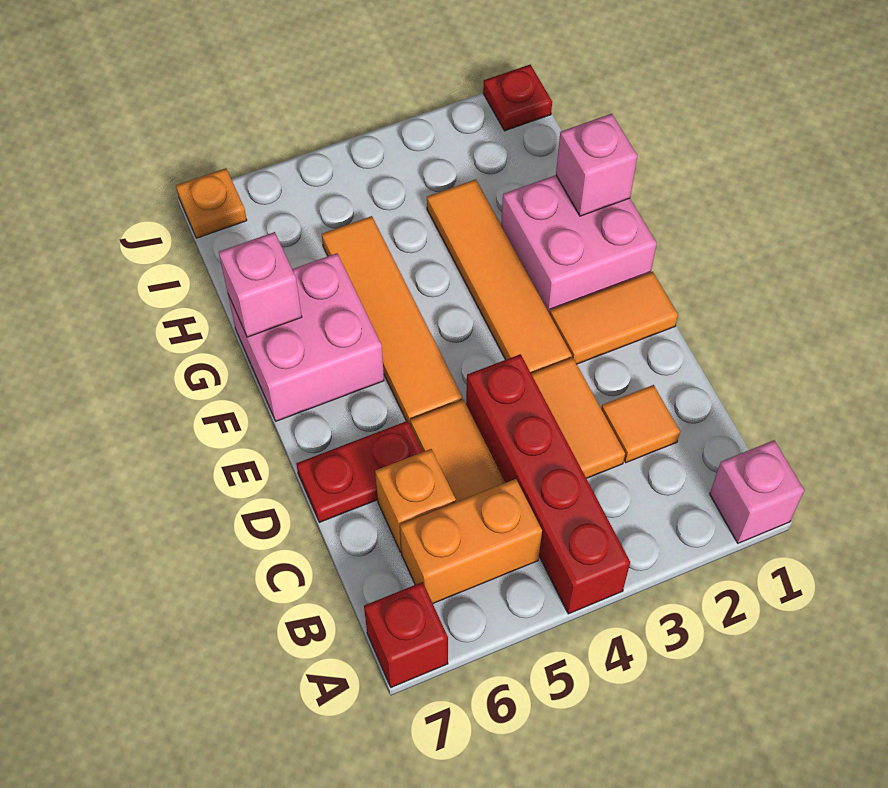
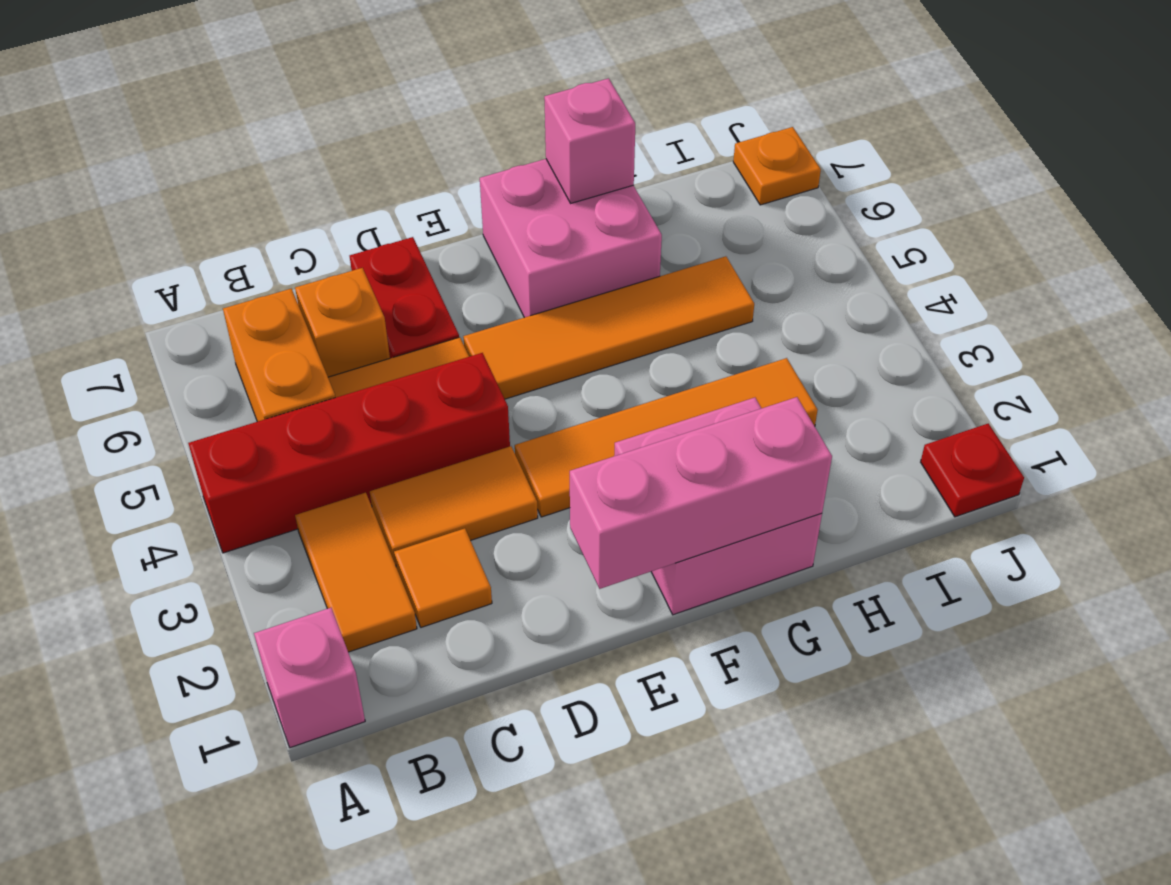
red 1x1 brick [364,582,448,687] -> none
orange 1x2 tile [550,272,678,364] -> orange 1x2 tile moved to [295,493,417,652]
pink 1x1 brick [556,114,637,216] -> pink 1x3 brick [570,397,832,589]

